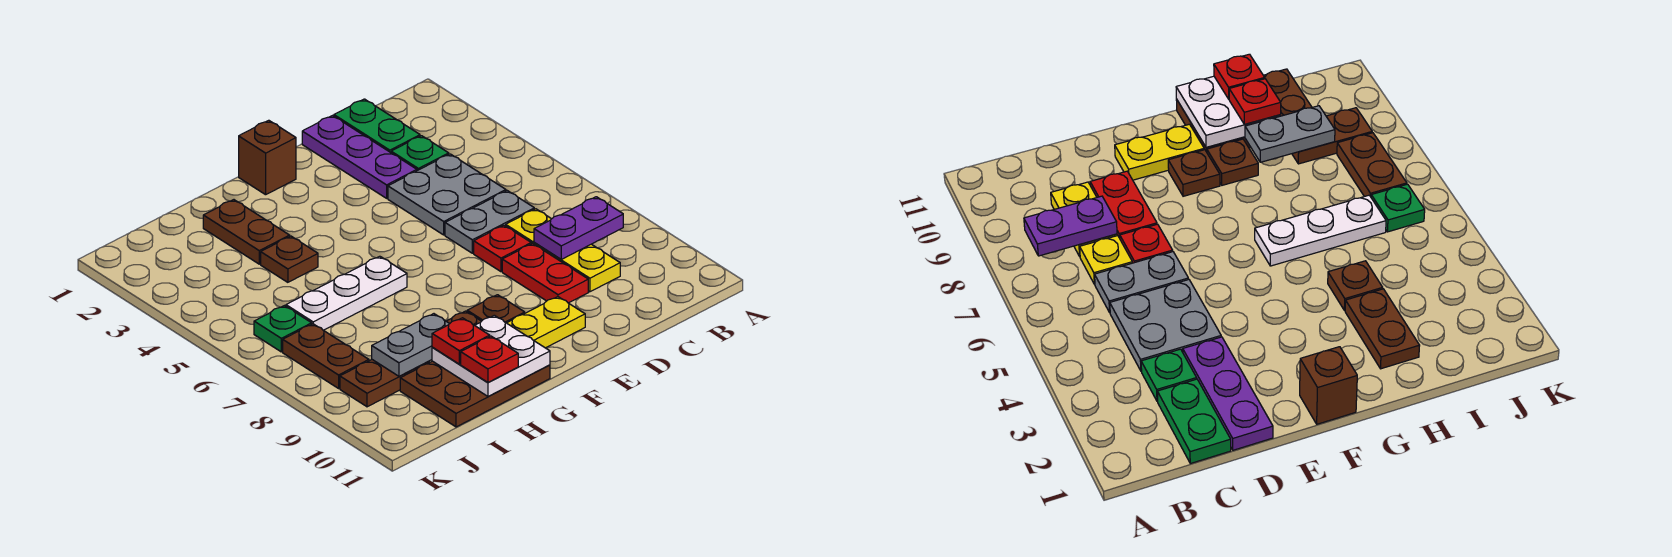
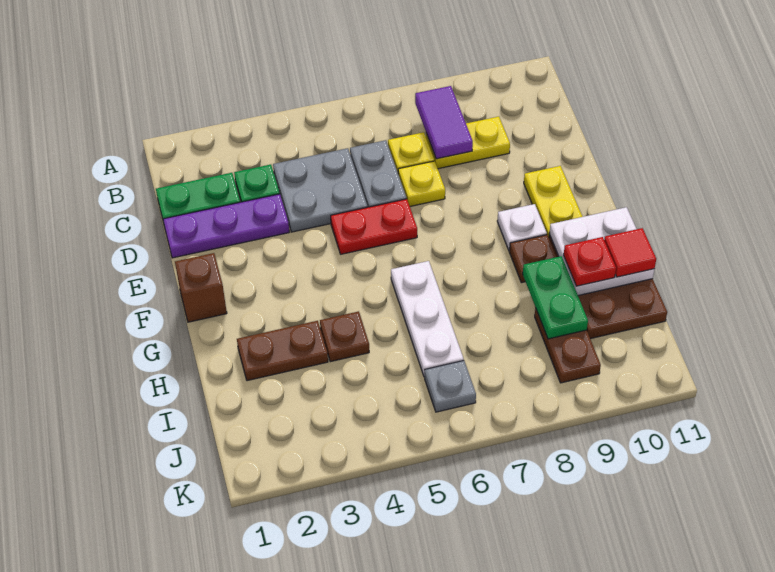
purple 1x2 plate [534,197,623,259] -> purple 1x2 tile [415,86,473,159]
red 1x1 plate [474,225,531,272] -> yellow 1x1 plate [398,161,445,206]
red 1x2 plate [502,243,588,303] -> red 1x2 plate moved to [331,199,417,254]
brown 1x1 plate [467,295,525,323] -> white 1x1 plate [497,204,547,251]
grey 1x2 plate [372,314,450,376] -> green 1x2 plate [523,256,588,339]
red 1x1 plate [461,336,518,383] -> red 1x1 tile [604,228,656,277]
green 1x1 plate [254,306,312,352] -> grey 1x1 plate [425,361,476,412]
brown 1x2 plate [283,324,369,388] -> none

